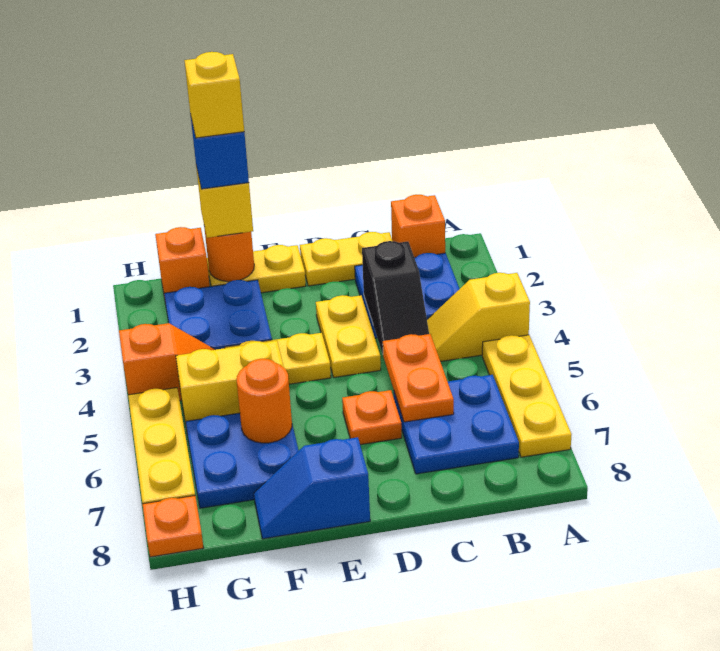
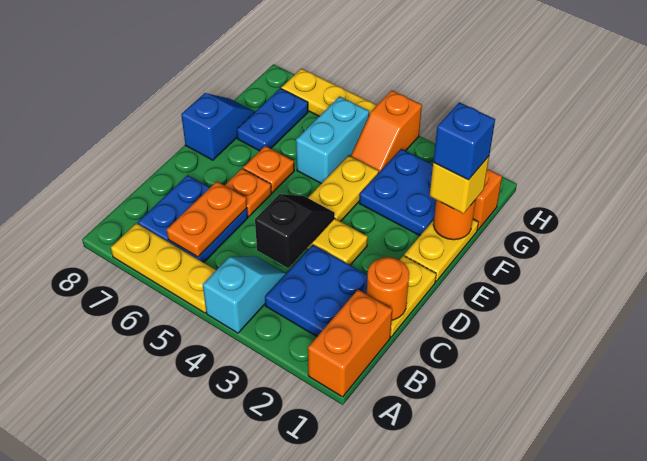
yellow 1x2 slope [427,273,530,361] -> cyan 1x2 slope [203,256,286,333]
orange 1x1 brick [391,195,445,258] -> orange 1x2 brick [308,290,392,397]
black 1x2 slope [362,241,429,354] -> black 1x2 slope turned to [255,194,335,268]
orange 1x2 plate [383,334,454,422] -> orange 1x2 plate turned to [167,181,247,257]
yellow 1x1 brick [184,52,244,138] -> none
yellow 1x2 brick [176,341,284,429] -> cyan 1x2 brick [296,96,369,184]
blue 2x2 plate [186,413,299,508] -> blue 1x2 plate [237,88,308,151]
orange 1x1 round brick [237,359,292,443] -> orange 1x1 round brick moved to [367,257,409,320]
orange 1x1 plate [143,496,203,557] -> orange 1x1 plate moved to [243,146,294,193]

